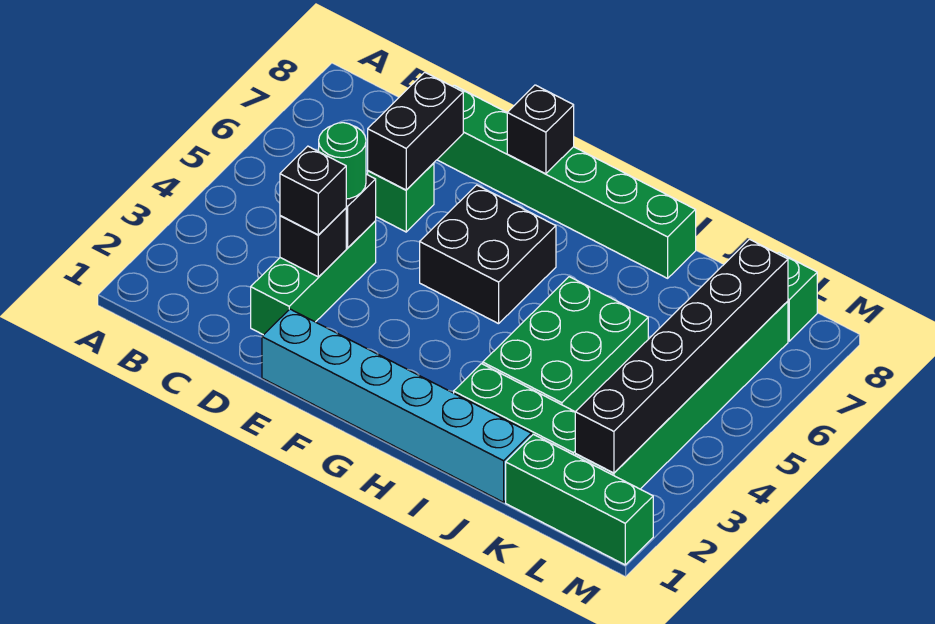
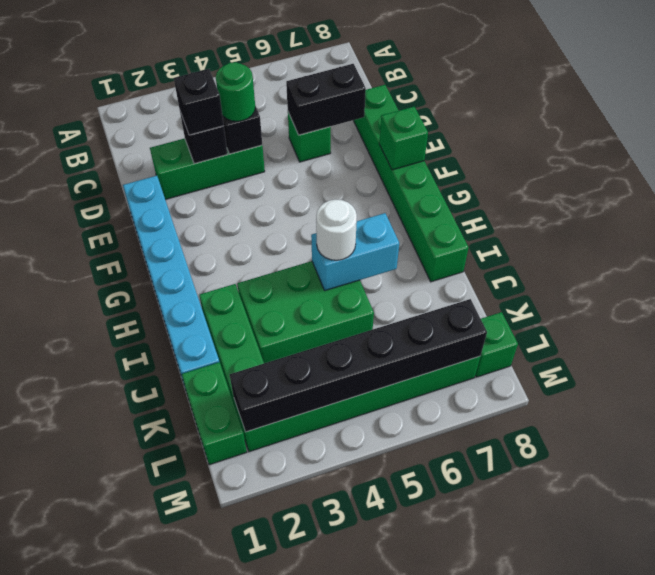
black 2x2 brick [420,185,556,324] -> none
black 1x1 brick [507,85,574,174] -> green 1x1 brick [379,107,428,170]
none -> cyan 1x2 brick [311,213,399,291]
none -> white 1x1 round brick [316,200,357,260]
green 1x3 brick [506,434,653,565] -> green 1x2 brick [182,362,247,465]

